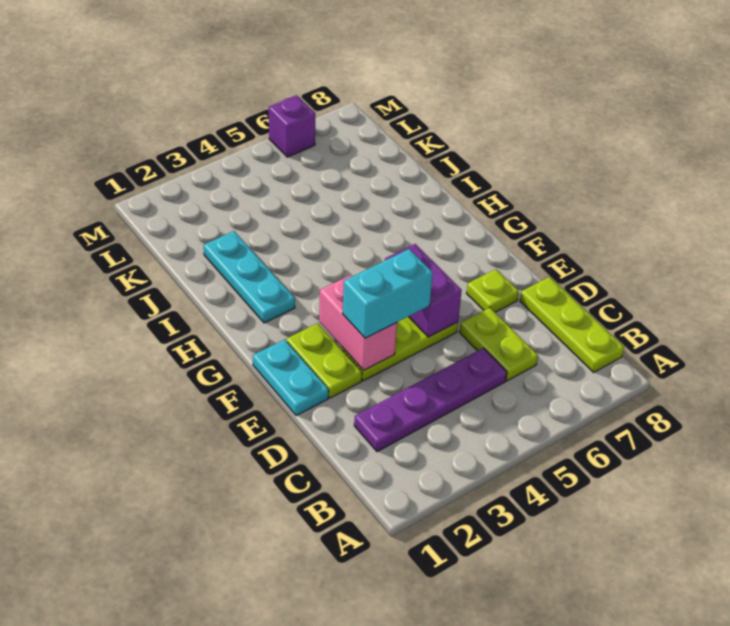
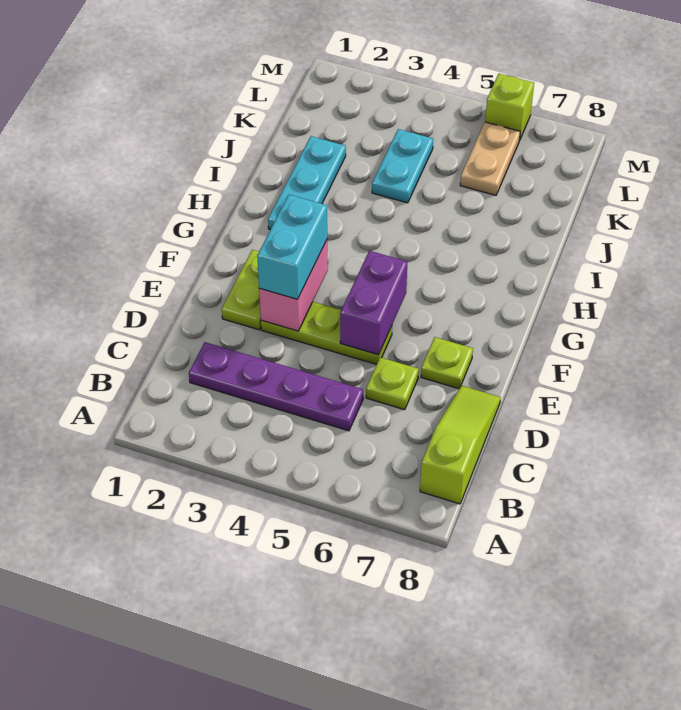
lime 1x3 plate [520,277,624,372] -> lime 1x3 slope [420,386,501,504]
lime 1x2 plate [460,308,538,381] -> lime 1x1 plate [366,357,419,410]
cyan 1x2 plate [253,339,329,416] -> cyan 1x2 plate moved to [372,129,433,203]
cyan 1x2 brick [343,249,433,338] -> cyan 1x2 brick turned to [257,195,327,299]
none -> tan 1x2 plate [460,122,520,195]
purple 1x1 brick [269,95,315,157] -> lime 1x1 brick [485,74,534,139]

